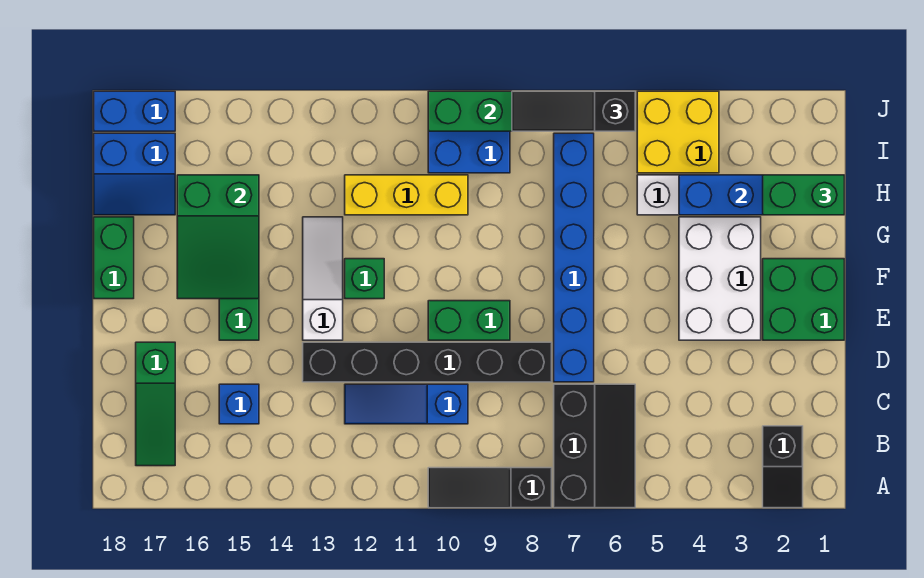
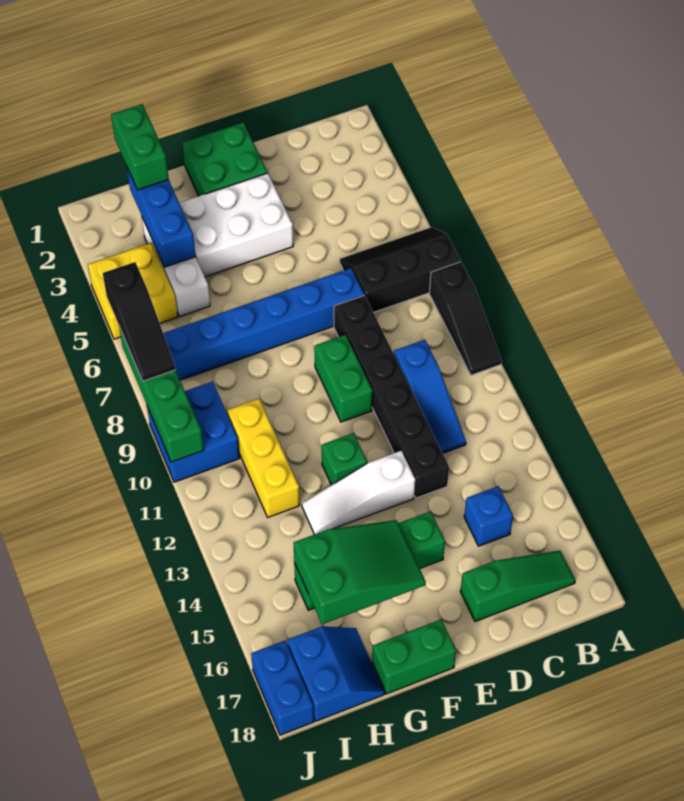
black 1x2 slope [763,426,803,508] -> none

